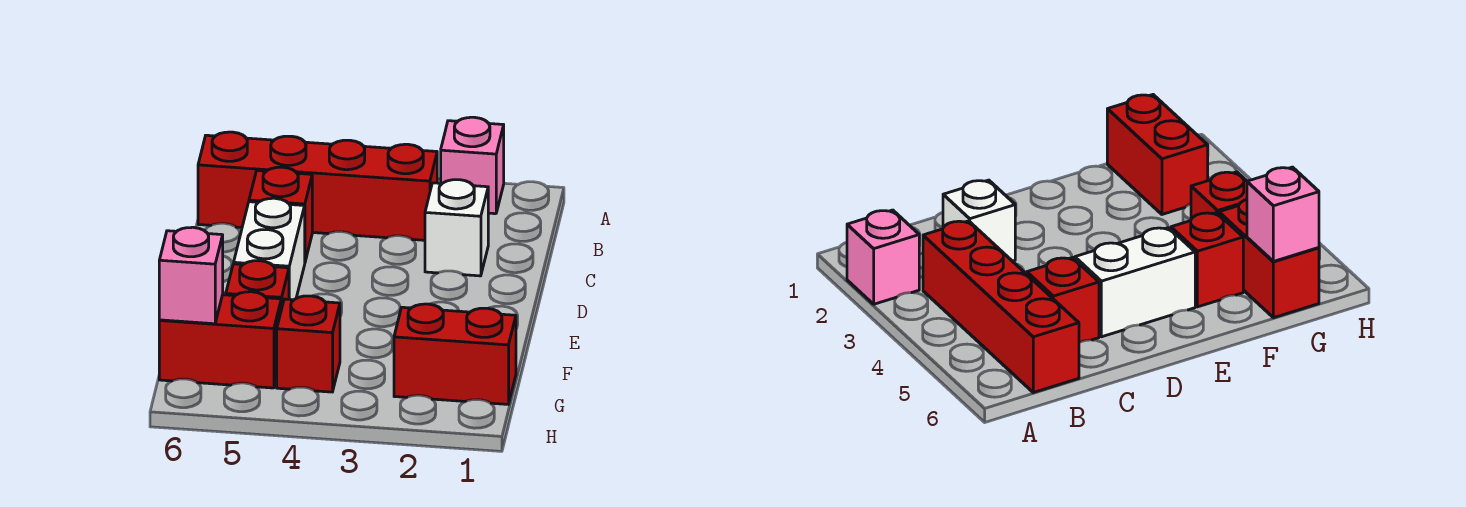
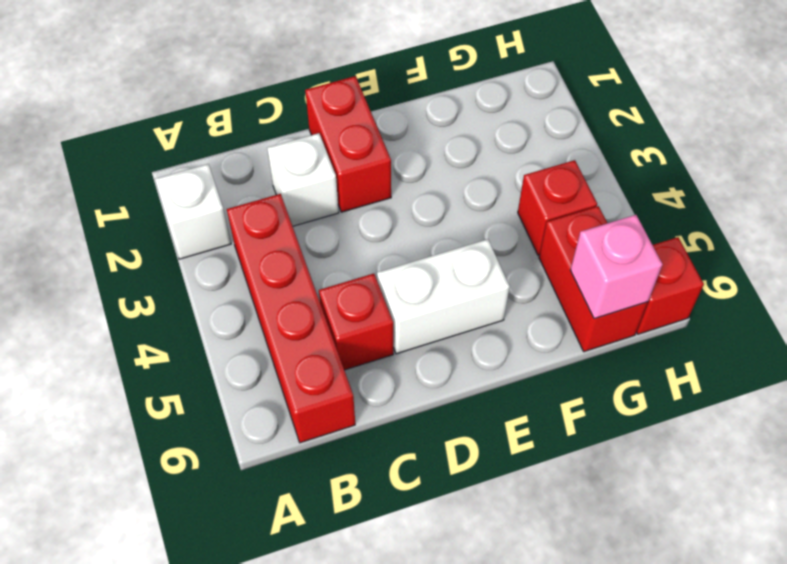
pink 1x1 brick [441,117,504,214] -> white 1x1 brick [155,164,231,259]
red 1x1 brick [226,261,289,309] -> red 1x1 brick moved to [636,237,704,334]
red 1x2 brick [394,304,516,404] -> red 1x2 brick moved to [305,76,391,212]

